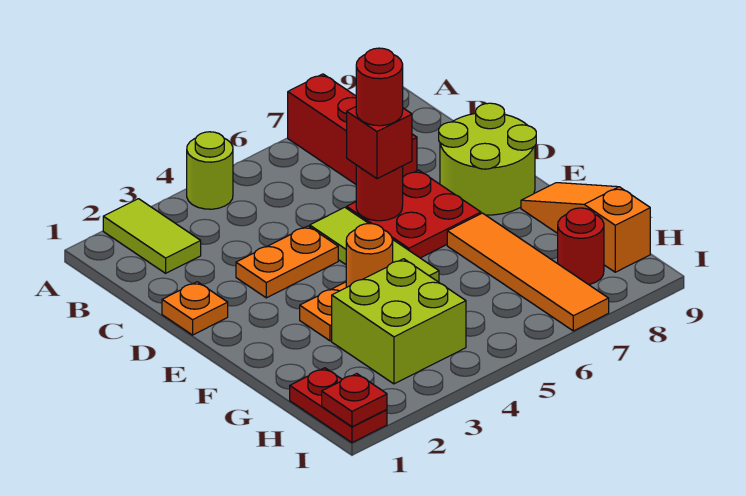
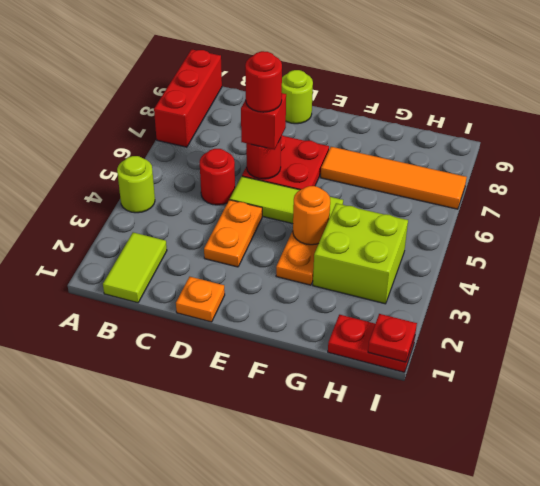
lime 1x2 tile [103,199,201,273] -> lime 1x2 tile turned to [103,232,167,303]
red 1x3 brick [288,74,417,184] -> red 1x3 brick turned to [154,49,222,147]
lime 2x2 round brick [439,103,536,215] -> lime 1x1 round brick [282,70,313,124]
orange 1x3 slope [521,183,650,272] -> none
red 1x1 round brick [558,208,604,285] -> red 1x1 round brick moved to [200,149,235,205]

